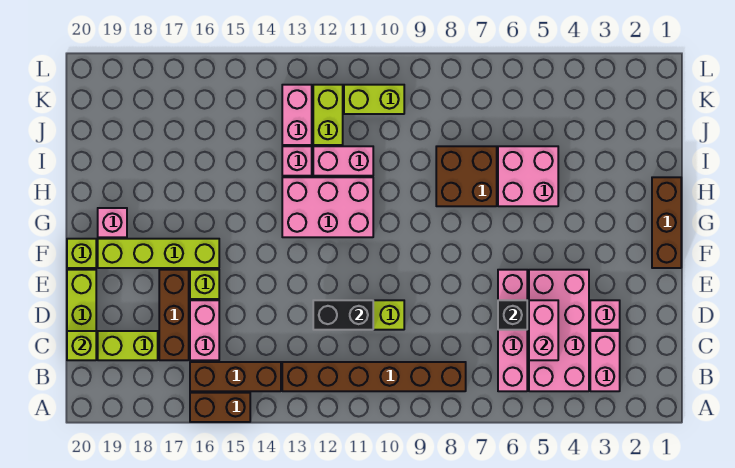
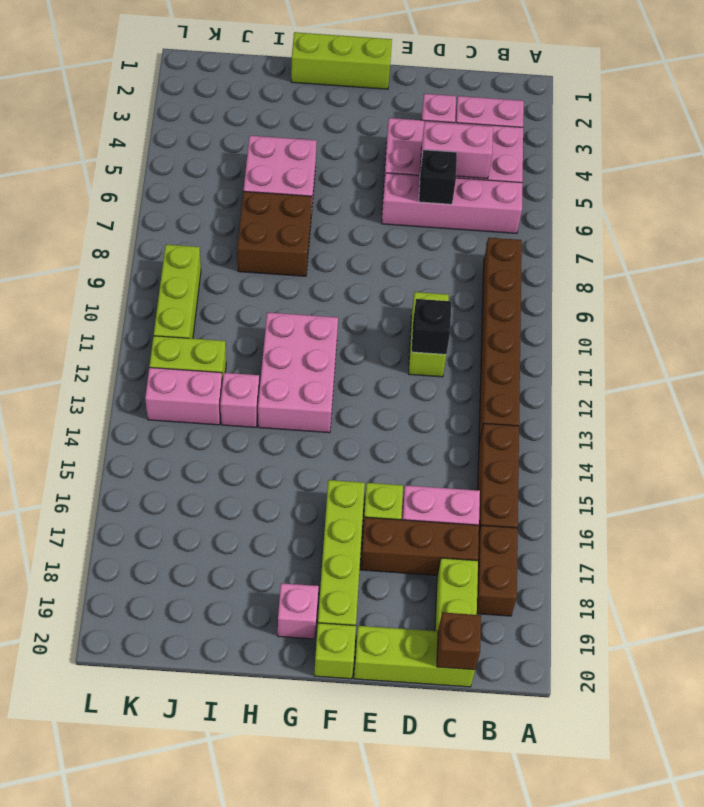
brown 1x2 brick [190,393,250,422] -> brown 1x2 brick moved to [477,525,518,616]
lime 1x1 brick [67,331,96,360] -> brown 1x1 brick [437,612,481,670]
black 1x2 brick [313,300,373,330] -> black 1x1 brick [412,299,451,355]
brown 1x3 brick [652,177,681,268] -> lime 1x3 brick [291,32,392,89]
pink 1x2 brick [313,146,373,176] -> none
lime 1x2 brick [344,85,404,114] -> lime 1x3 brick [154,245,201,339]

